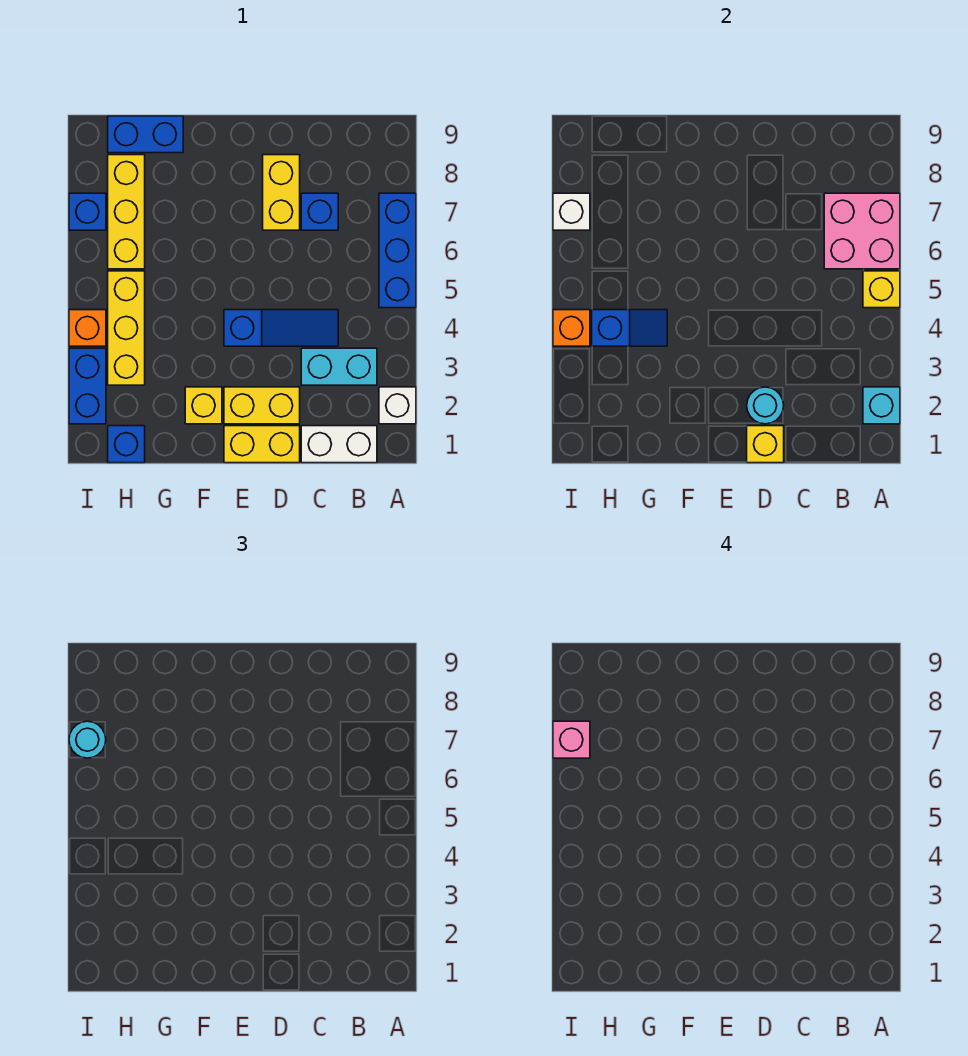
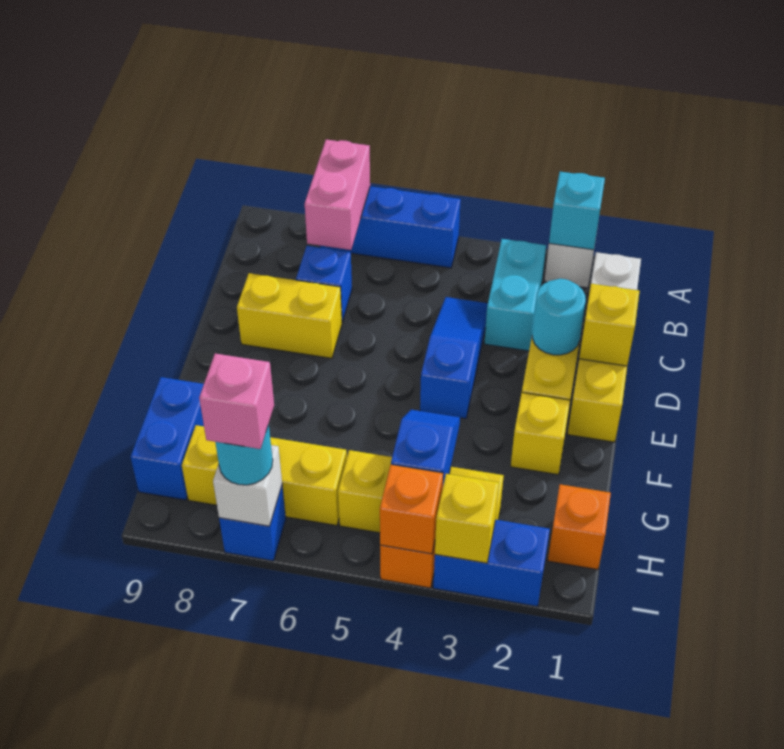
yellow 1x1 brick [863,271,900,308] -> yellow 1x1 brick moved to [435,474,499,563]
pink 2x2 brick [824,193,900,269] -> pink 1x2 brick [305,140,370,250]
blue 1x1 brick [108,426,145,463] -> orange 1x1 brick [548,484,611,570]

